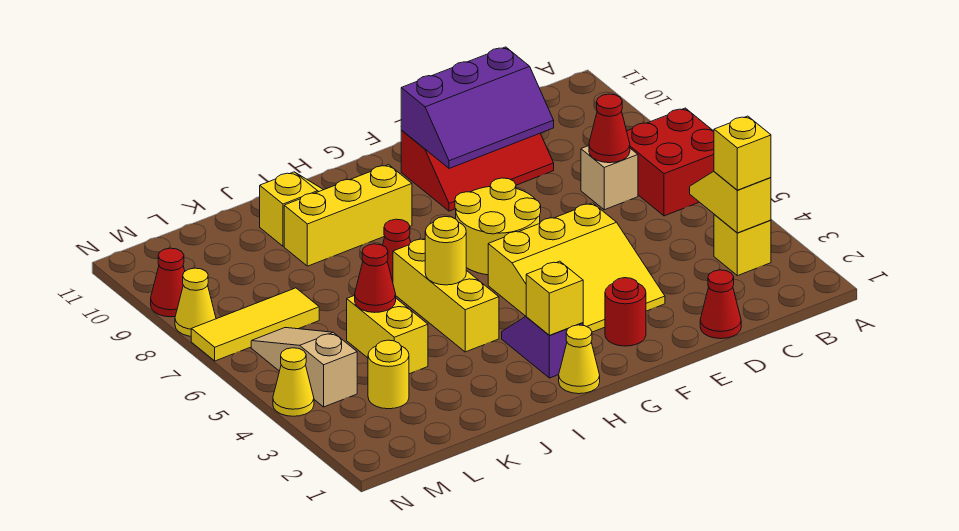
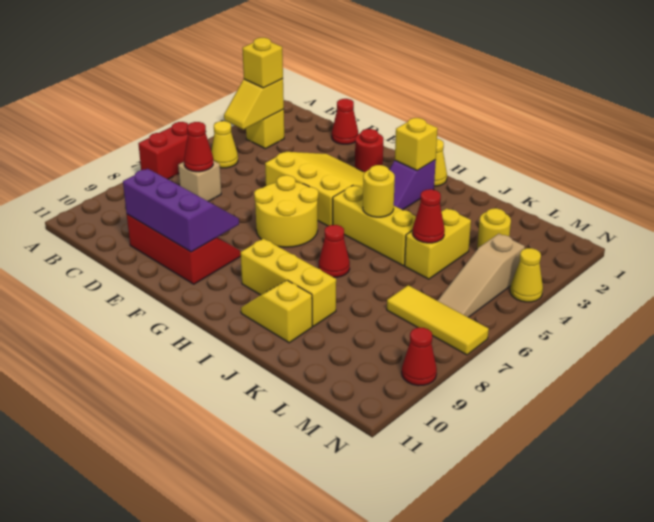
red 2x2 brick [627,108,714,216] -> red 1x2 brick [138,122,188,179]
yellow 1x3 brick [393,239,499,352] -> yellow 1x3 brick turned to [333,186,416,266]
yellow 1x1 cone [175,268,216,336] -> yellow 1x1 cone moved to [211,121,238,168]

